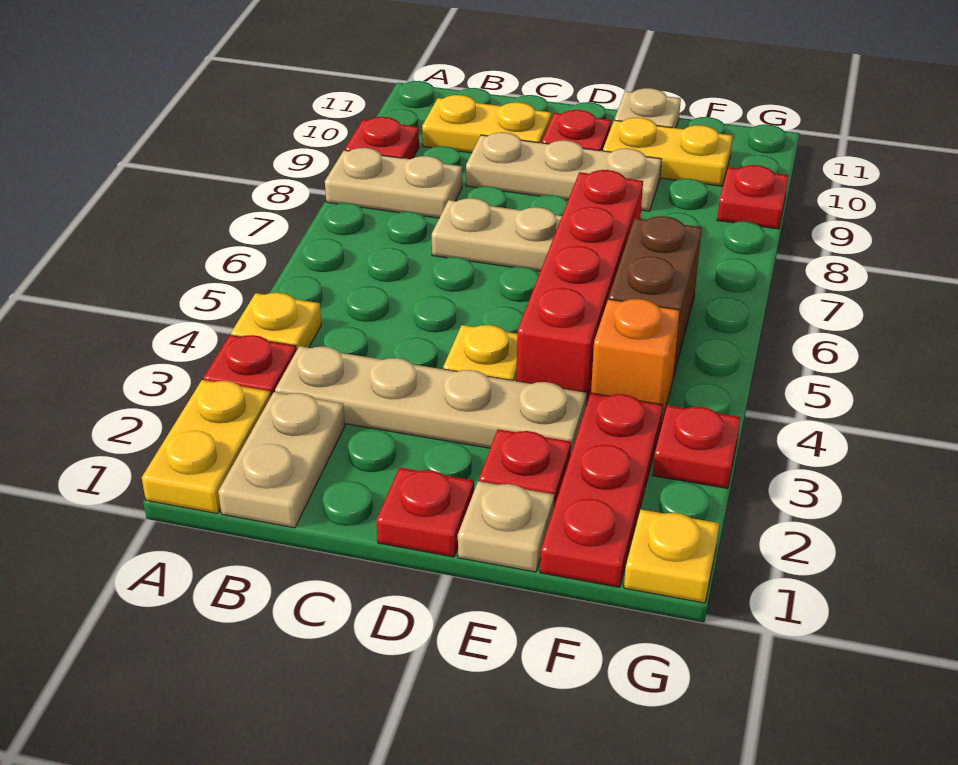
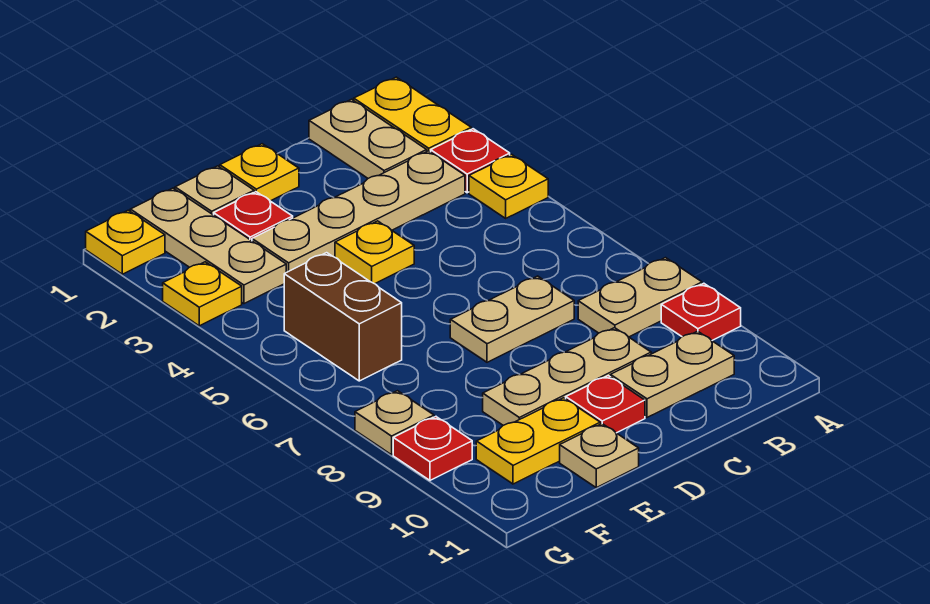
yellow 1x2 plate [422,95,551,153] -> tan 1x2 plate [610,331,734,417]
red 1x1 plate [376,468,474,557] -> yellow 1x1 plate [220,144,299,201]
red 1x4 brick [516,170,643,406] -> none
red 1x3 plate [540,393,663,587] -> tan 1x3 plate [130,188,286,304]
orange 1x1 brick [591,299,680,425] -> none
red 1x1 plate [652,405,740,489] -> yellow 1x1 plate [163,262,242,326]
none -> tan 1x1 plate [355,391,434,455]

